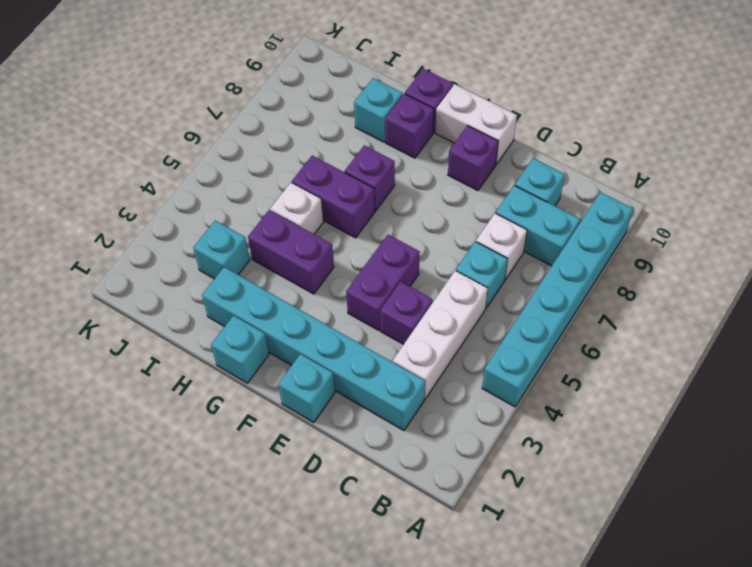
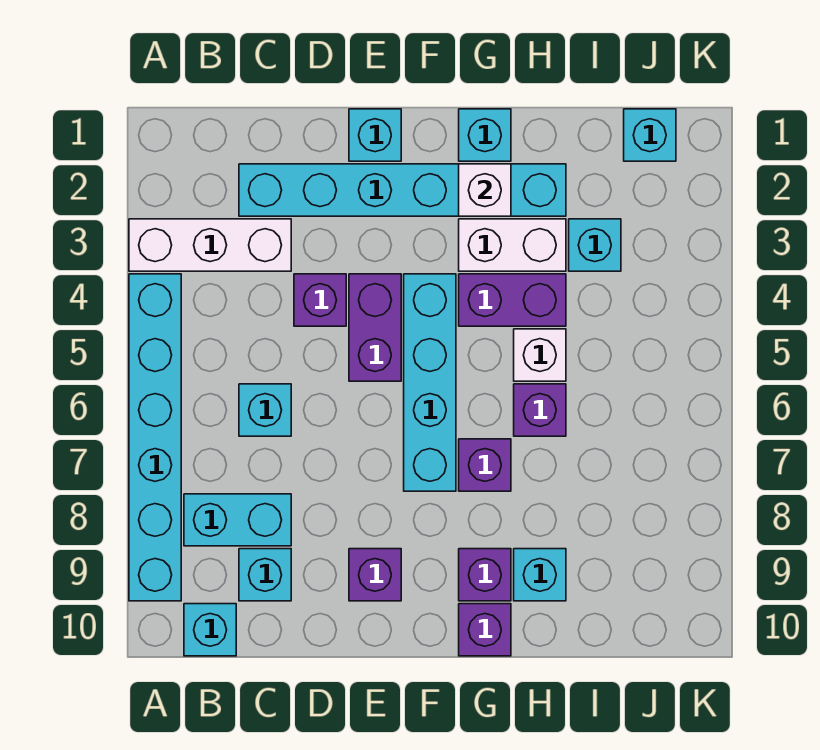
none -> cyan 1x1 brick [184,604,236,656]
white 1x3 brick [393,271,488,399] -> white 1x3 brick turned to [129,219,291,271]
white 1x1 brick [476,213,527,280] -> white 1x1 brick moved to [459,164,511,216]
white 1x2 brick [435,84,517,164] -> white 1x2 brick moved to [459,219,566,271]
none -> cyan 1x4 brick [404,274,456,491]
purple 1x2 brick [292,156,375,238] -> purple 1x1 brick [514,384,566,436]
none -> cyan 1x1 brick [624,109,676,161]

